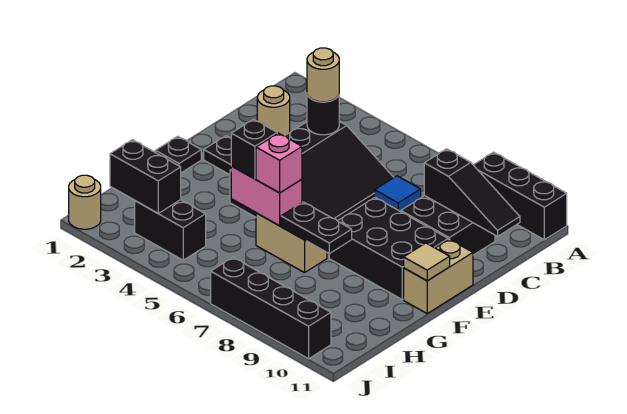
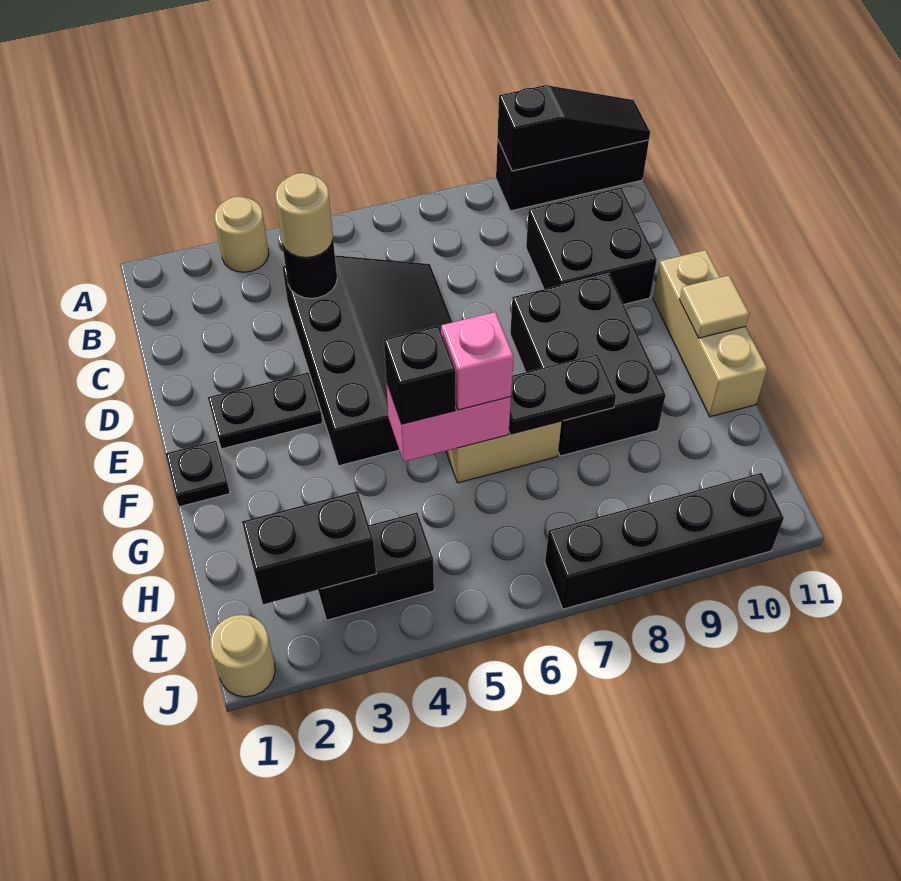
tan 1x1 round brick [257,86,290,136] -> tan 1x1 round brick moved to [214,196,269,272]
blue 1x1 tile [375,176,421,212] -> none
black 1x3 slope [424,149,520,236] -> black 1x3 slope moved to [497,85,650,171]
black 2x3 brick [329,198,448,300] -> black 2x3 brick turned to [510,274,665,456]
tan 1x2 brick [404,239,473,313] -> tan 1x3 brick [653,250,767,417]

